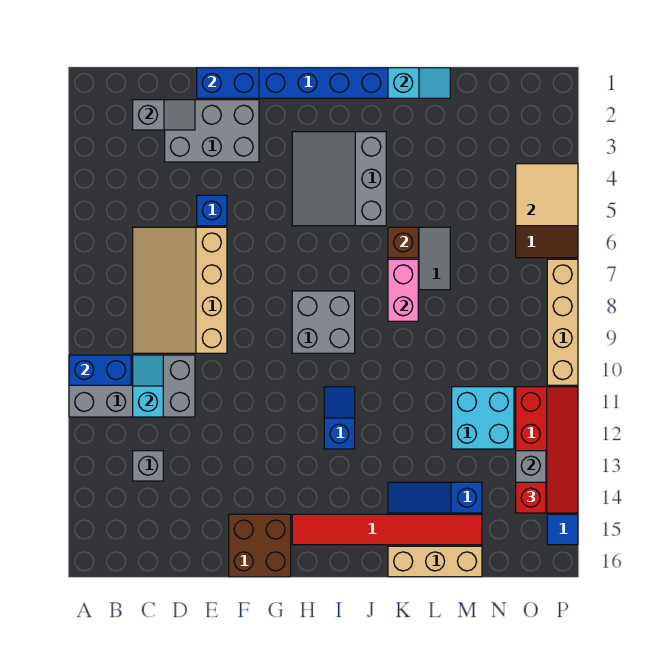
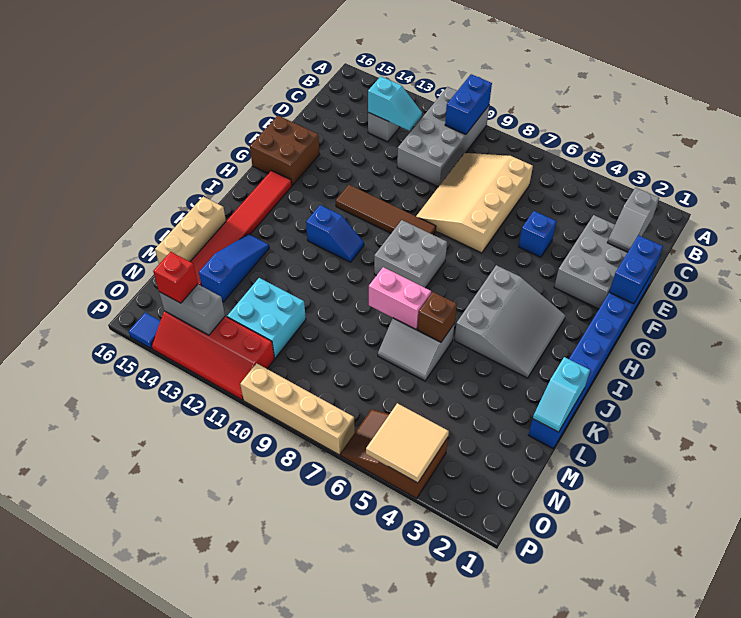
tan 3x4 slope [133,227,227,353] -> tan 3x4 slope turned to [416,153,533,253]
cyan 1x2 slope [133,355,163,417] -> cyan 1x2 slope moved to [368,76,422,131]
none -> brown 1x4 tile [336,185,436,235]
grey 3x3 slope [292,132,386,226] -> grey 3x3 slope turned to [454,265,566,378]

